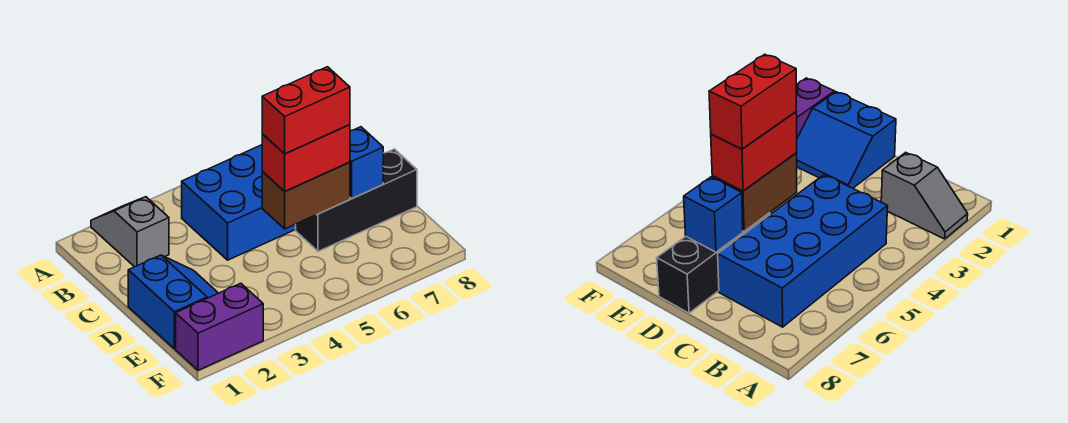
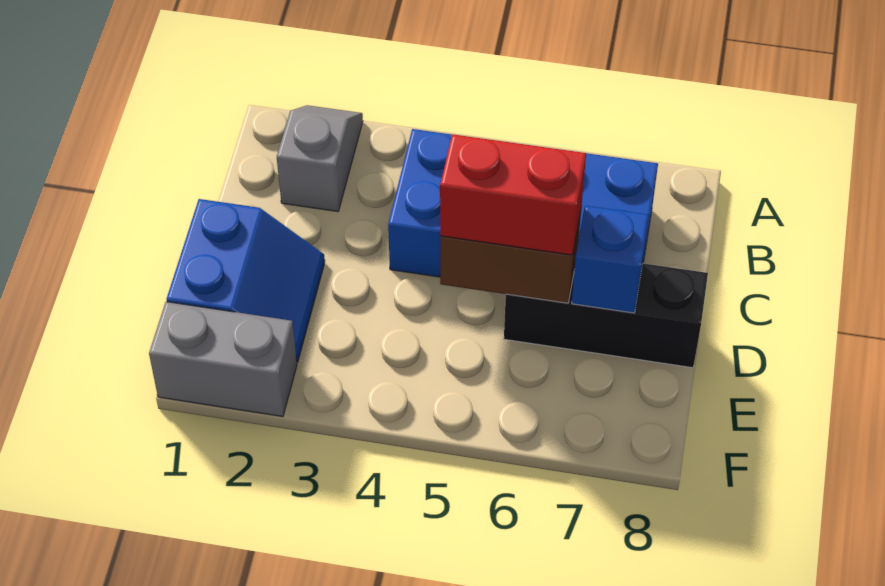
red 1x2 brick [262,67,350,154] -> none
purple 1x2 brick [176,283,263,370] -> grey 1x2 brick [149,302,297,417]

